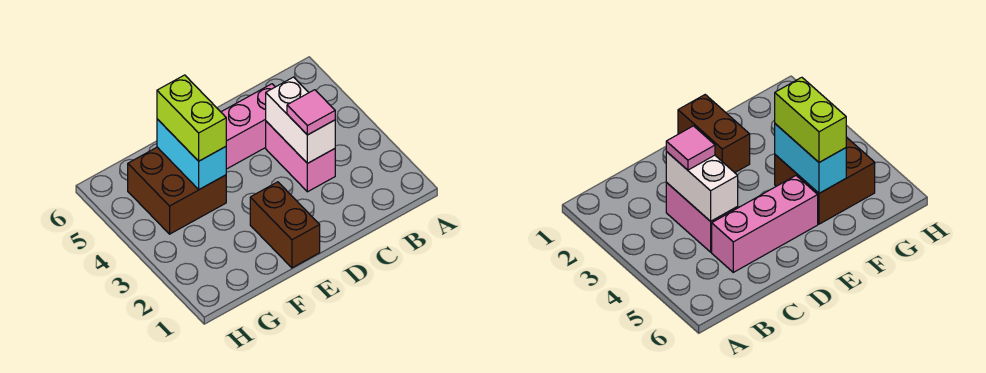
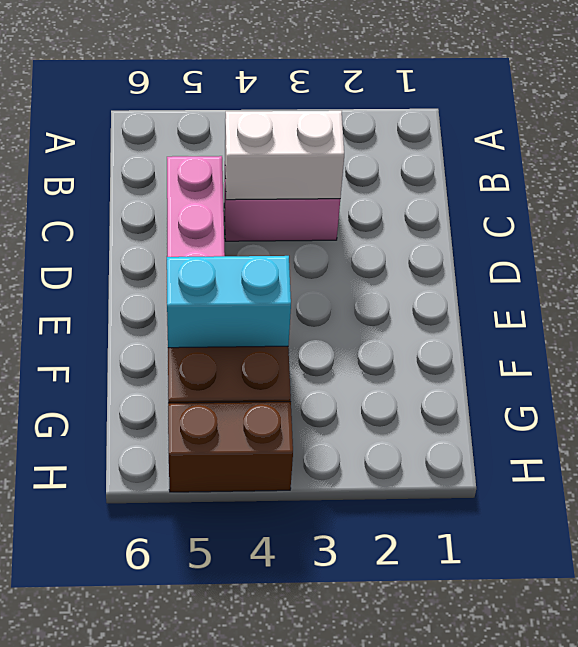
pink 1x1 tile [287,90,335,135] -> none
brown 1x2 brick [250,182,320,268] -> brown 1x2 brick moved to [168,402,293,492]
lime 1x2 brick [157,75,226,161] -> none

